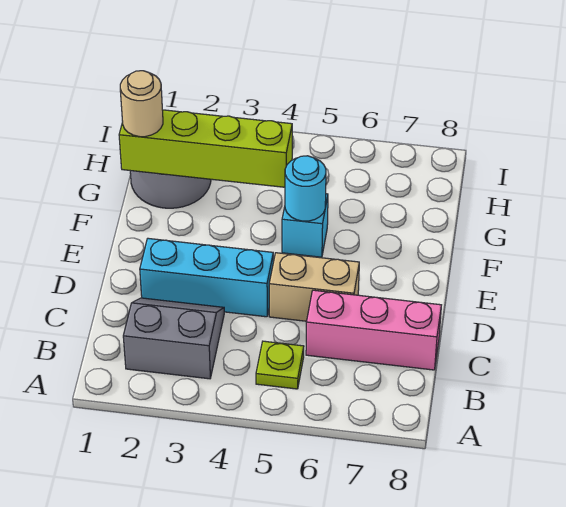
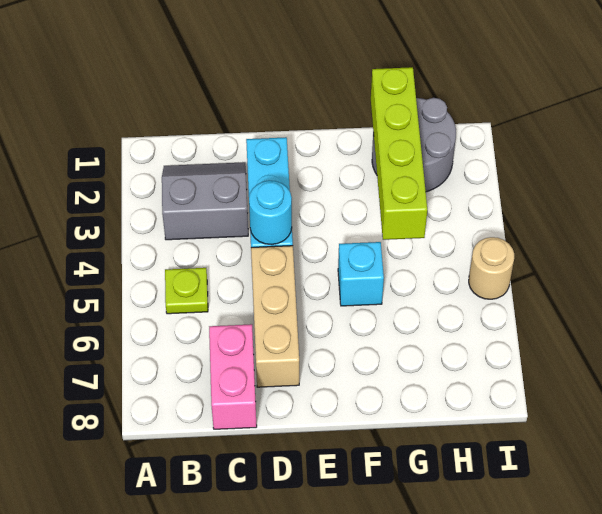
grey 2x2 slope [123,298,224,379] -> grey 2x2 slope turned to [162,162,248,240]
pink 1x3 brick [306,290,441,370] -> pink 1x2 brick [209,324,257,429]
tan 1x2 brick [269,253,359,321] -> tan 1x3 brick [251,246,299,387]
cyan 1x1 round brick [285,156,326,221] -> cyan 1x1 round brick moved to [249,181,292,245]
tan 1x1 round brick [120,71,163,137] -> tan 1x1 round brick moved to [469,237,514,299]

